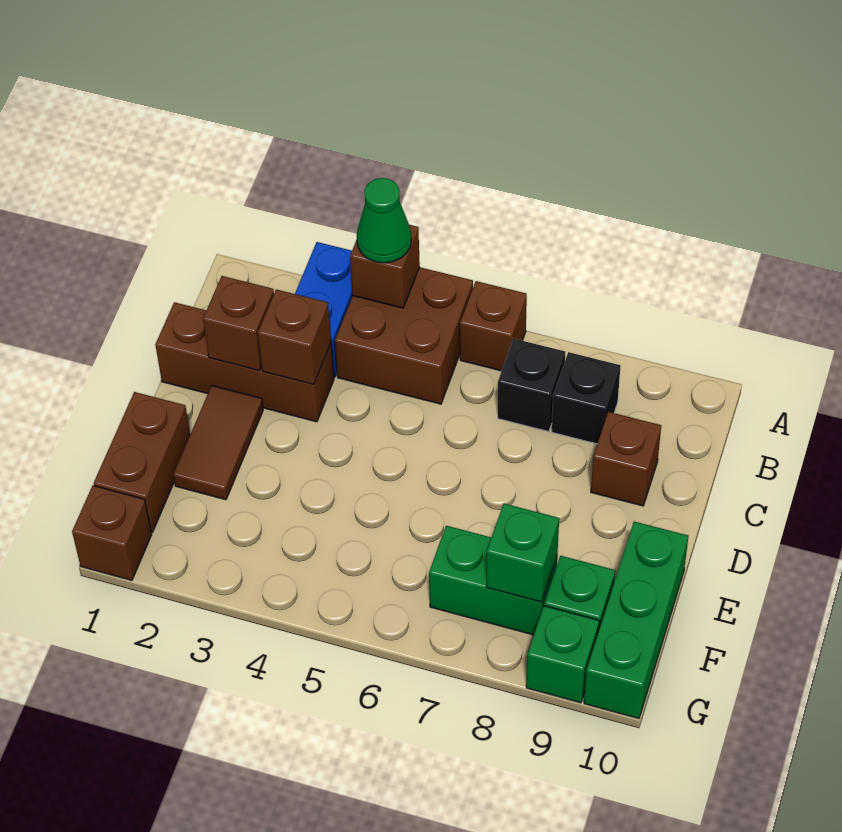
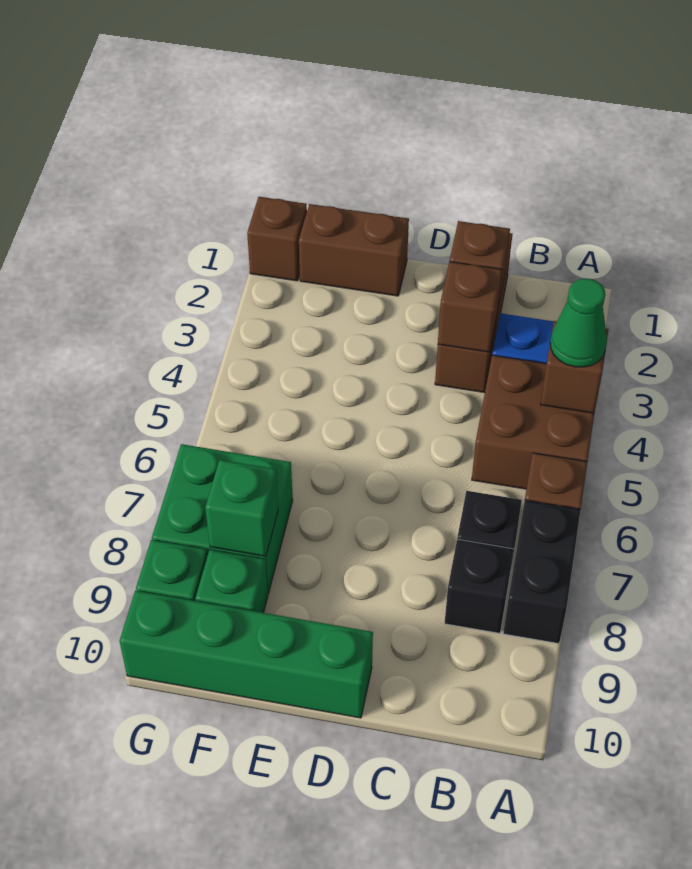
none -> black 1x2 brick [503,500,581,644]
brown 1x1 brick [591,412,661,506] -> none
brown 1x2 tile [173,386,263,500] -> none
green 1x3 brick [584,522,688,719] -> green 1x4 brick [120,591,373,718]
green 1x2 brick [429,526,557,635] -> green 2x2 brick [152,444,293,593]

